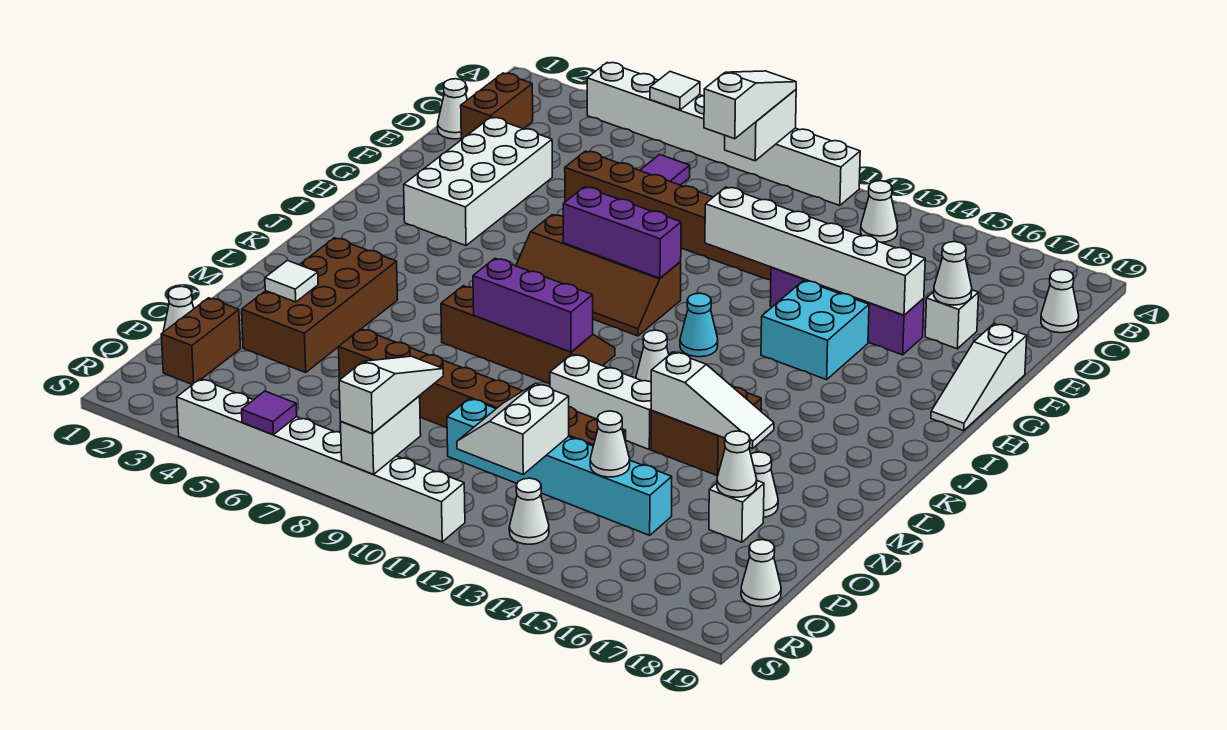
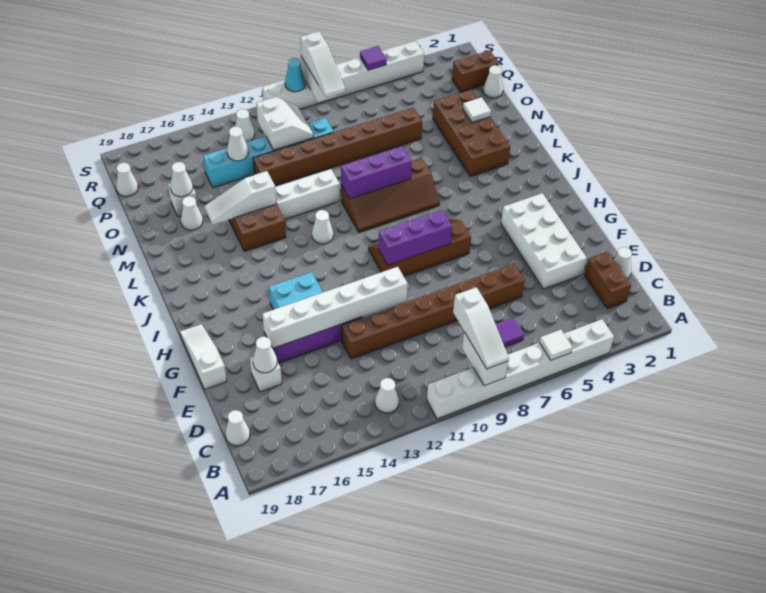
cyan 1x1 cone [680,293,718,357] -> cyan 1x1 cone moved to [285,58,305,92]
brown 1x2 brick [161,298,241,385] -> brown 1x2 brick turned to [452,51,499,92]

